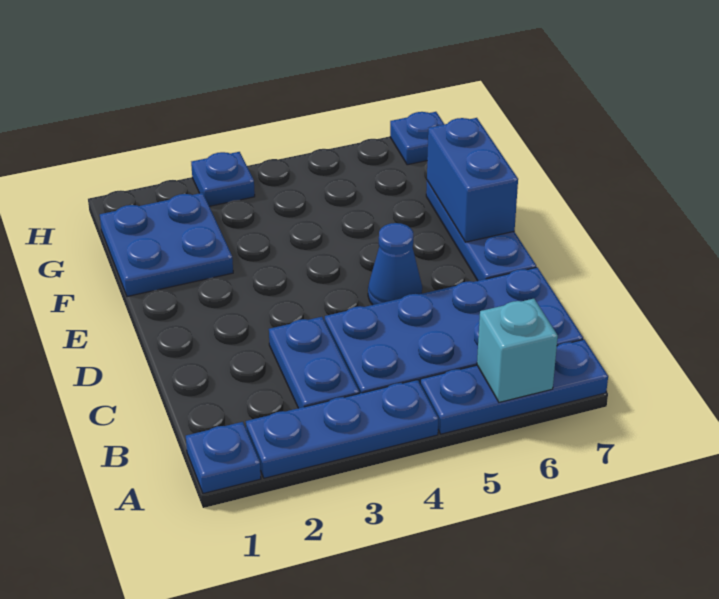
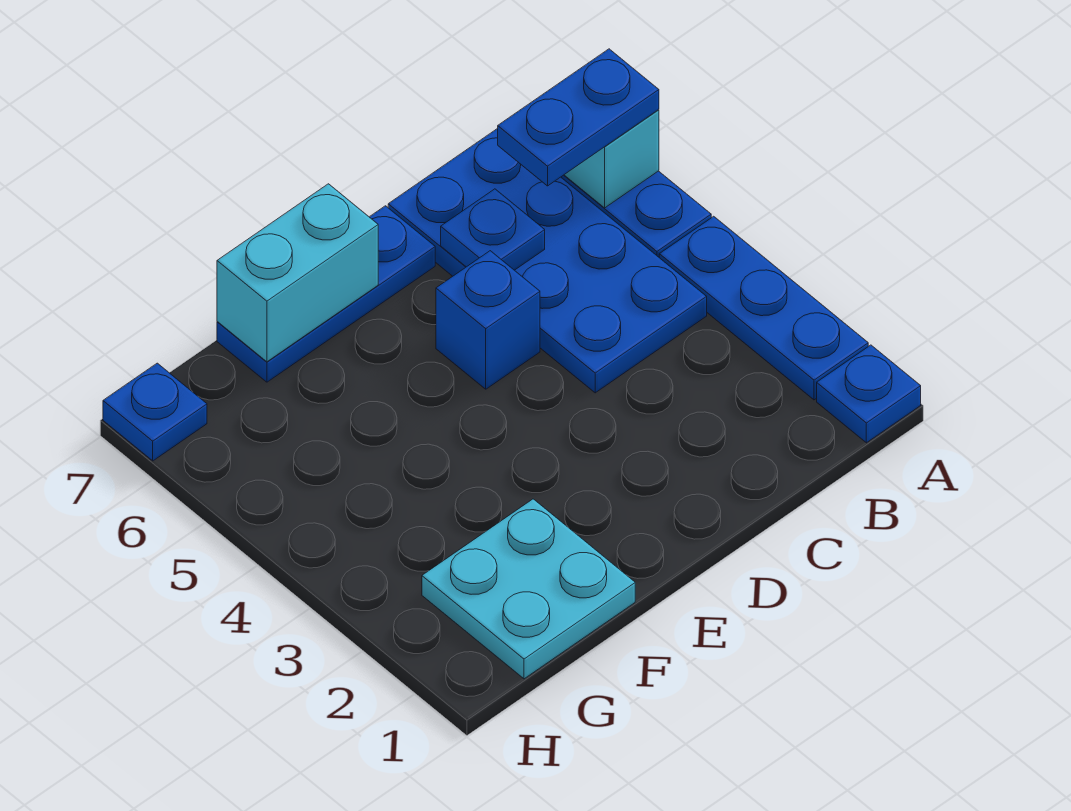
blue 1x2 plate [269,317,359,408] -> blue 1x2 plate moved to [498,49,659,186]
blue 1x1 cone [368,223,422,305] -> blue 1x1 brick [436,251,540,389]
blue 1x2 brick [427,118,518,242] -> cyan 1x2 brick [217,184,378,362]
blue 2x2 plate [100,193,233,296] -> cyan 2x2 plate [422,499,635,679]
blue 1x1 plate [191,152,255,206] -> blue 1x1 plate moved to [441,189,545,270]

